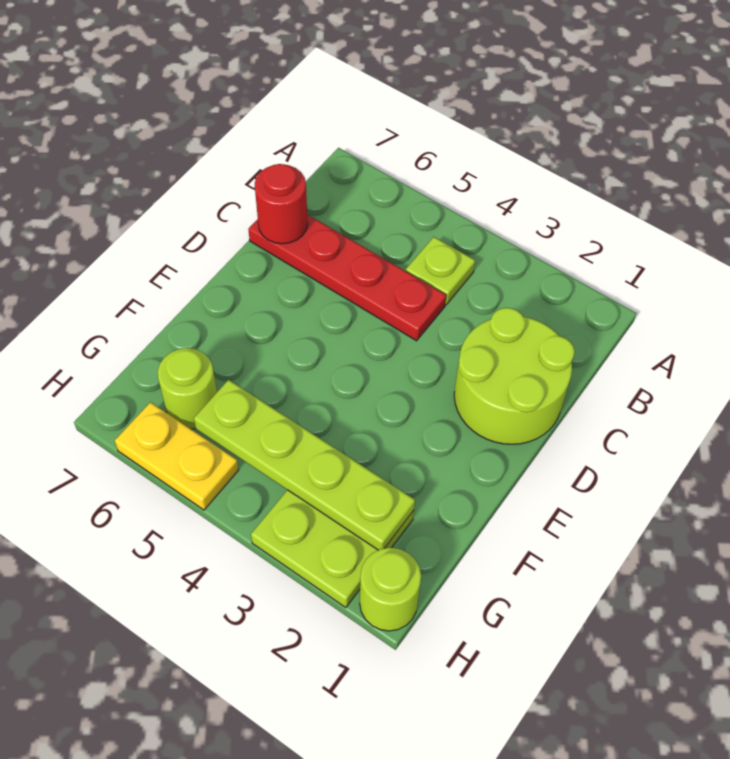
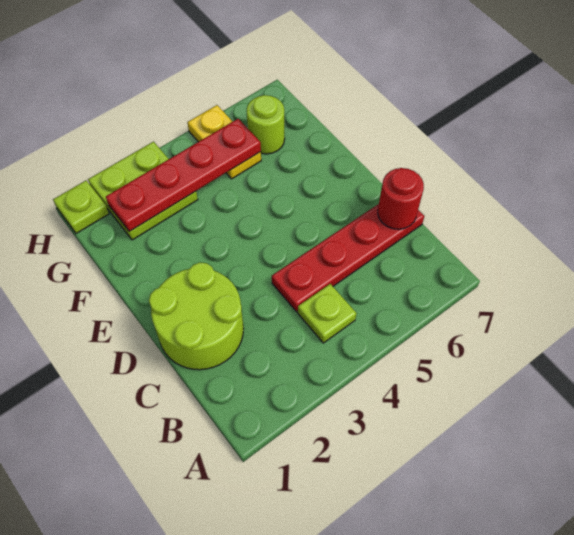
lime 1x4 plate [194,380,415,550] -> red 1x4 plate [106,119,261,231]
lime 1x1 round brick [360,548,421,631] -> lime 1x1 plate [53,181,109,233]
yellow 1x2 plate [115,402,239,510] -> yellow 1x2 plate turned to [187,105,261,179]

